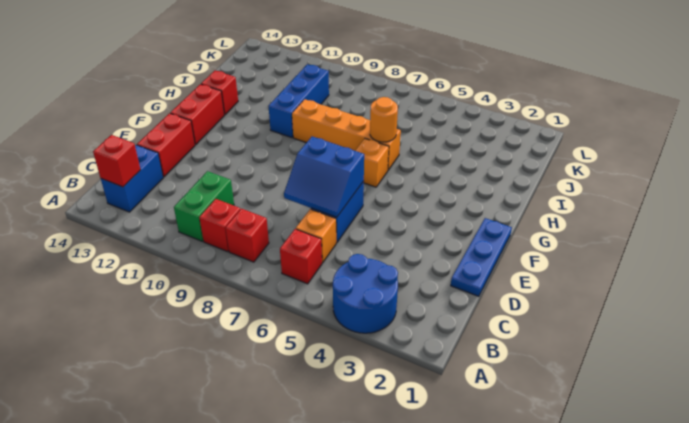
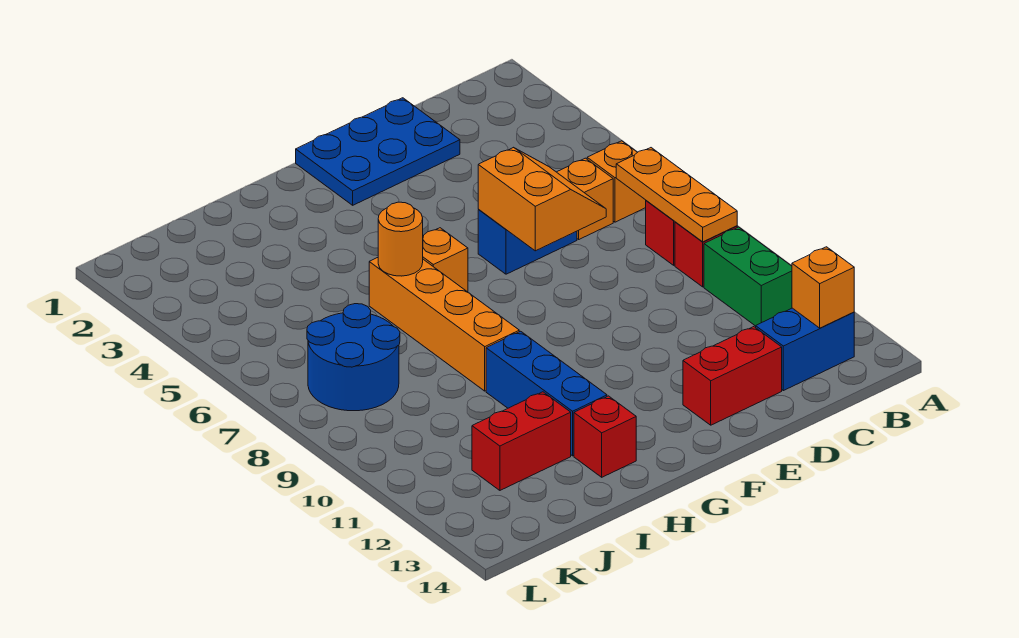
blue 2x2 round brick [333,254,398,333] -> blue 2x2 round brick moved to [307,304,400,411]
red 1x1 brick [280,229,322,284] -> orange 1x1 brick [587,141,646,222]
none -> orange 1x3 plate [616,148,737,242]
green 1x2 brick [174,171,234,241] -> green 1x2 brick turned to [704,227,792,326]
red 1x1 brick [93,135,140,187] -> orange 1x1 brick [792,247,854,328]
blue 1x3 plate [451,218,512,296] -> blue 2x3 plate [296,98,460,205]
blue 2x2 slope [284,137,364,217] -> orange 2x2 slope [478,147,606,251]
red 1x2 brick [170,84,224,145] -> red 1x2 brick moved to [472,392,571,490]
blue 1x3 brick [269,64,329,138] -> blue 1x3 brick turned to [486,331,607,456]

